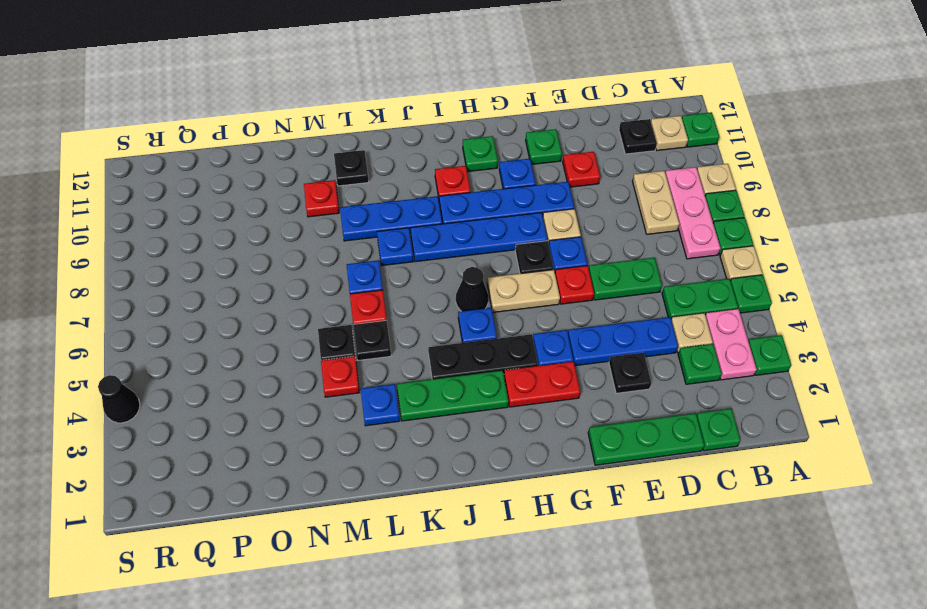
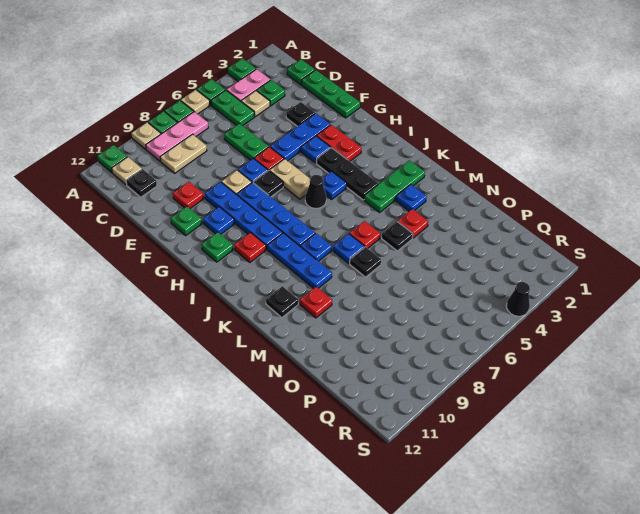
blue 1x3 plate [568,317,678,366] -> blue 1x3 plate turned to [270,113,330,161]
green 1x3 plate [397,370,508,421] -> green 1x3 plate turned to [364,160,425,212]
black 1x1 plate [353,320,391,360] -> black 1x1 plate moved to [350,247,381,277]

